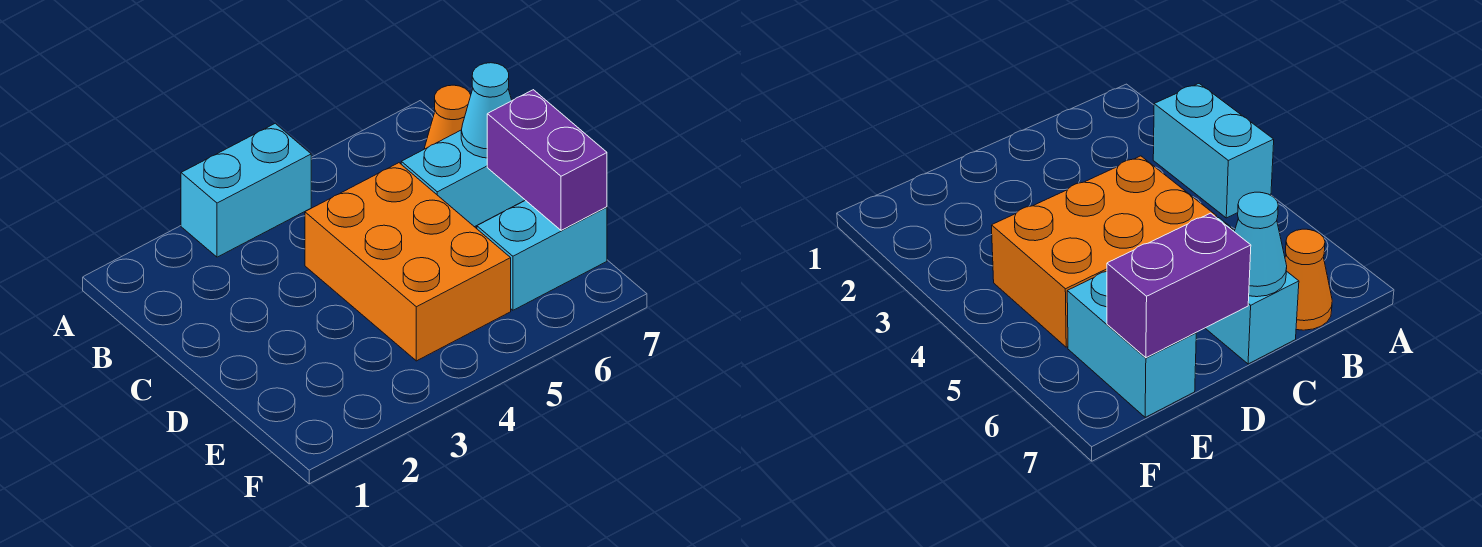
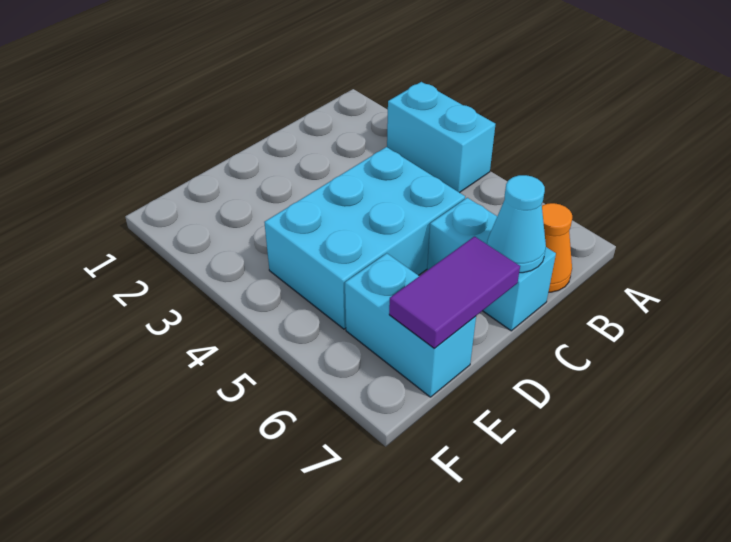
orange 2x3 brick [305,163,511,361] -> cyan 2x3 brick [264,147,465,329]
purple 1x2 brick [487,90,607,230] -> purple 1x2 tile [389,237,520,349]

